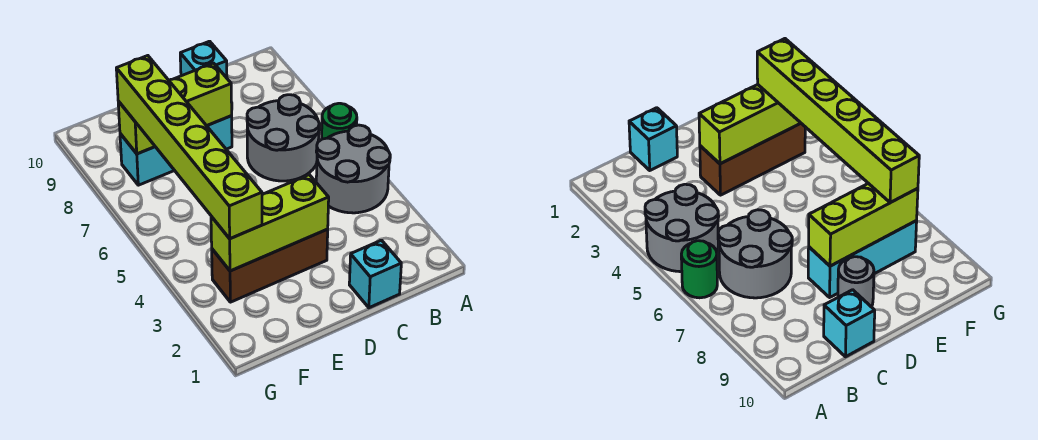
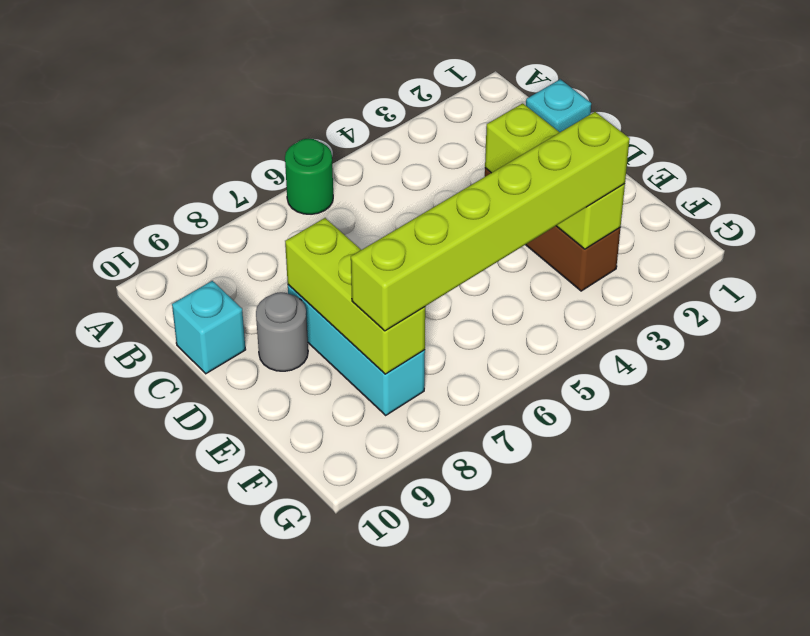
grey 2x2 round brick [316,125,390,213] -> none
grey 2x2 round brick [247,95,319,181] -> none

